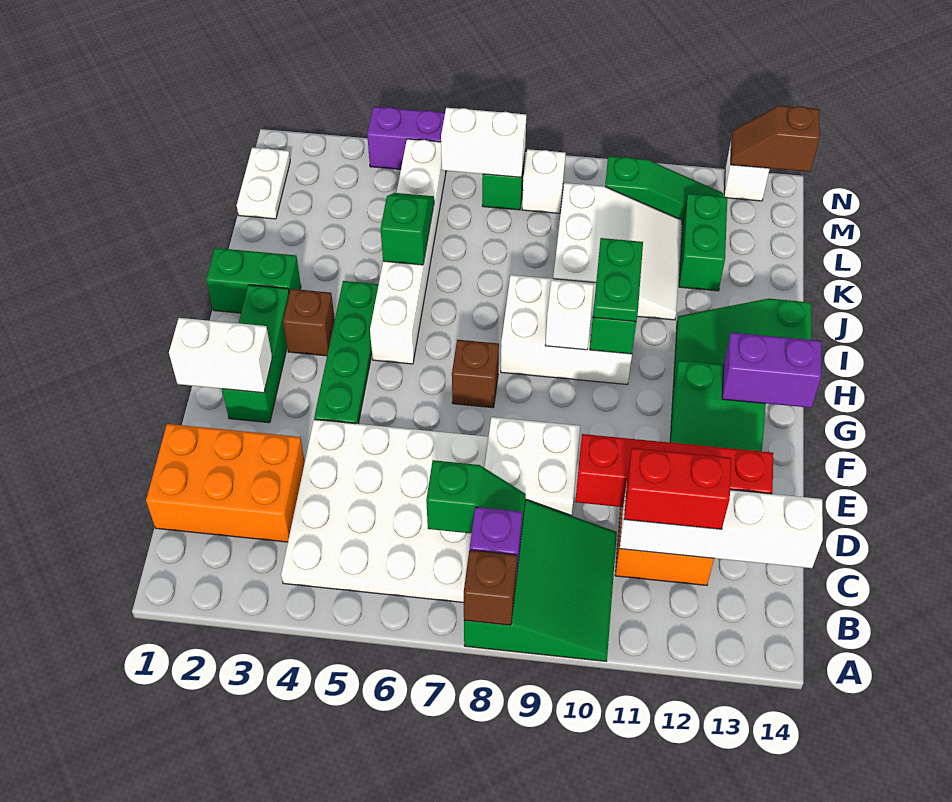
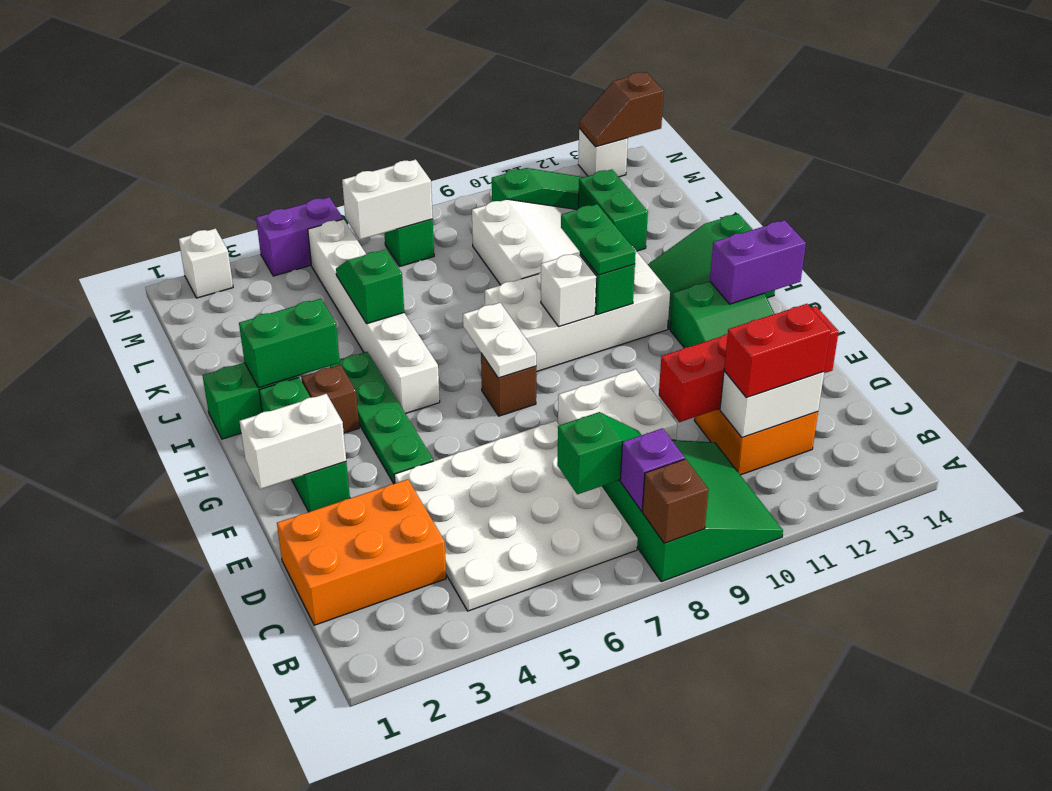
white 1x4 brick [620,484,823,568] -> white 1x2 brick [720,371,824,438]
white 2x3 brick [501,275,632,385] -> white 2x4 brick [485,246,670,372]
none -> green 1x2 brick [239,299,340,388]
white 1x2 plate [237,148,290,219] -> white 1x2 plate moved to [463,303,536,378]
white 1x1 brick [522,149,566,213] -> white 1x1 brick moved to [179,229,233,298]

